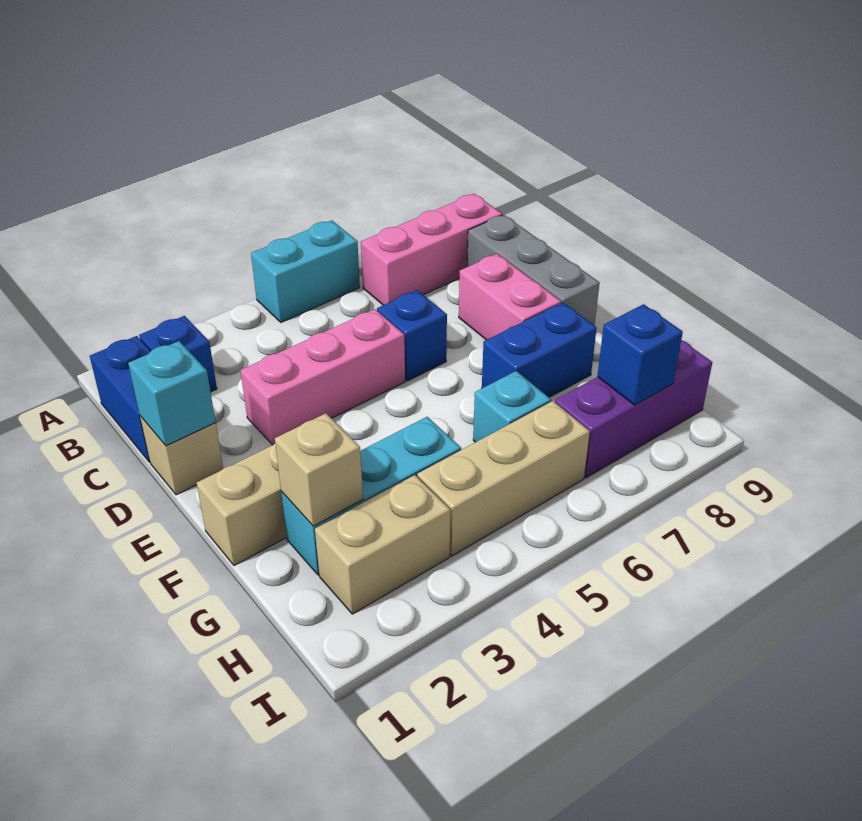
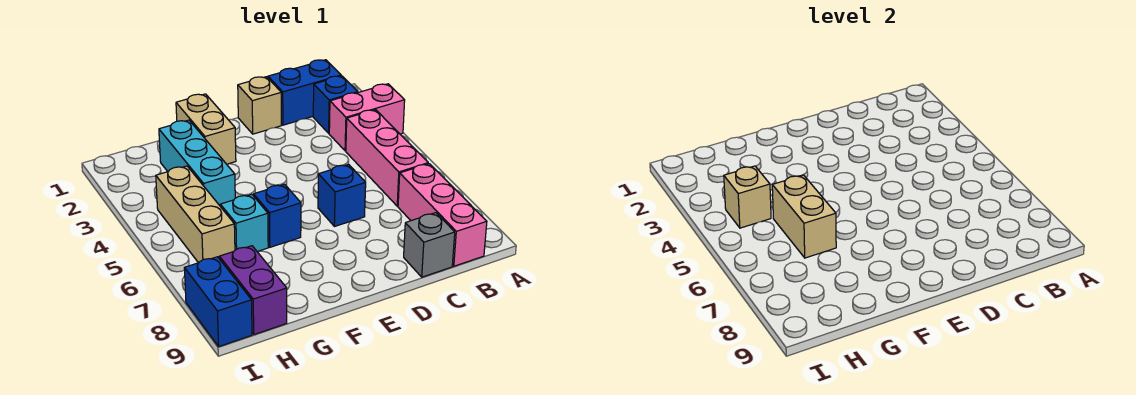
cyan 1x2 brick [251,220,360,322] -> none
grey 1x3 brick [467,215,600,326] -> grey 1x1 brick [404,213,455,277]
cyan 1x1 brick [128,341,216,446] -> none
pink 1x3 brick [241,309,405,445] -> pink 1x3 brick moved to [346,110,428,206]
pink 1x2 brick [459,254,561,340] -> pink 1x2 brick moved to [329,84,405,151]
blue 1x2 brick [482,303,597,397] -> blue 1x2 brick moved to [184,257,252,346]
tan 1x1 brick [275,413,363,526] -> tan 1x1 brick moved to [724,166,771,228]
tan 1x2 brick [315,475,450,614] -> tan 1x2 brick moved to [772,175,836,258]
purple 1x3 brick [555,340,712,478] -> purple 1x2 brick [219,246,287,334]
blue 1x1 brick [597,304,683,405] -> blue 1x1 brick moved to [254,184,301,247]

